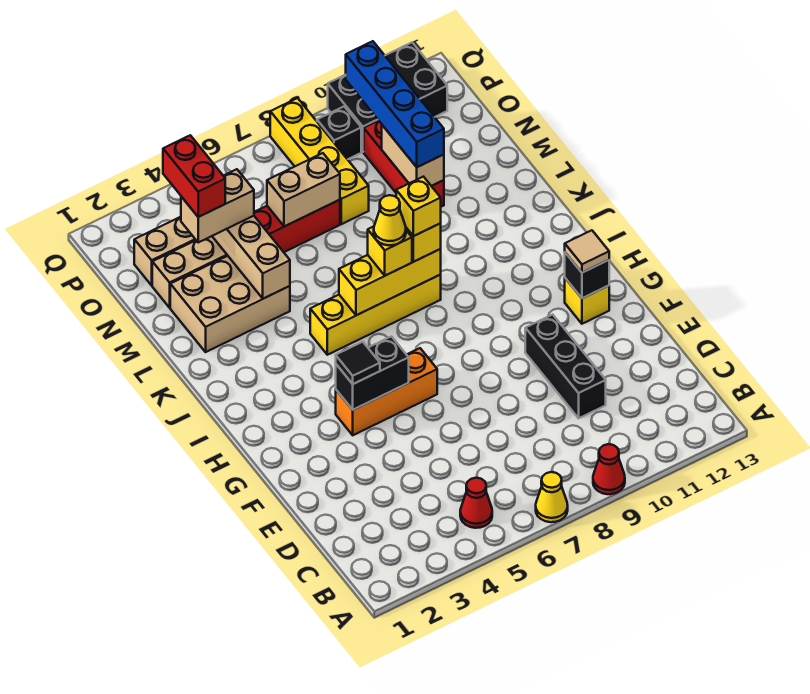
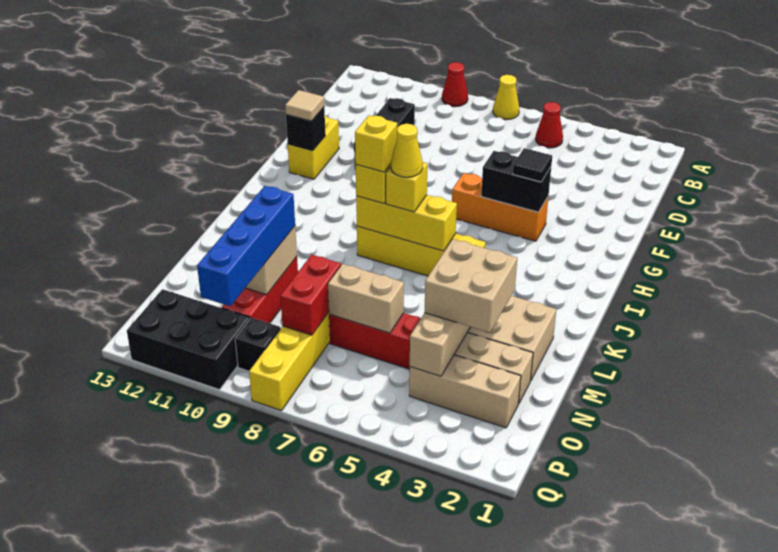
yellow 1x1 brick [565,278,609,324] -> yellow 1x2 brick [288,116,339,179]
tan 1x2 brick [181,169,254,242] -> tan 2x2 brick [425,239,517,332]
red 1x2 brick [163,135,225,217] -> red 1x2 brick moved to [280,255,341,335]

